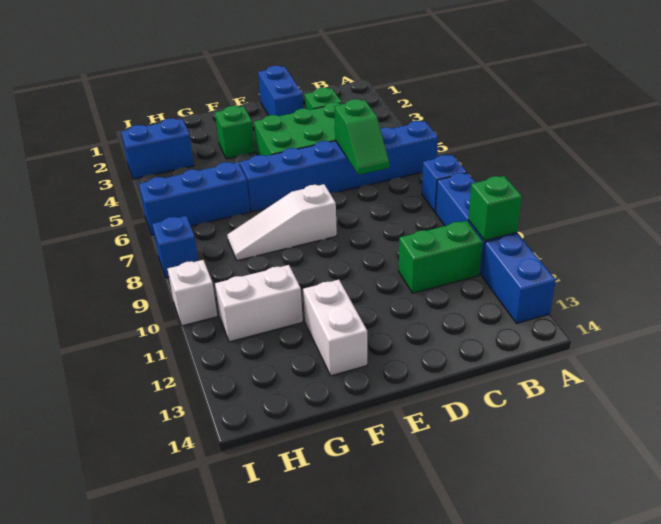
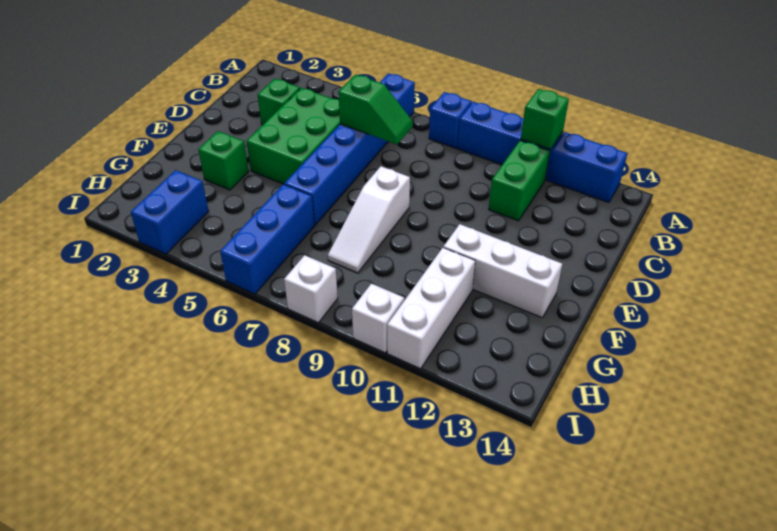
blue 1x2 brick [258,66,303,116] -> none
white 1x2 brick [303,280,367,376] -> white 1x3 brick [443,224,562,318]
white 1x2 brick [215,265,303,342] -> white 1x3 brick [387,248,475,369]
blue 1x1 brick [152,216,198,278] -> white 1x1 brick [284,255,338,323]

